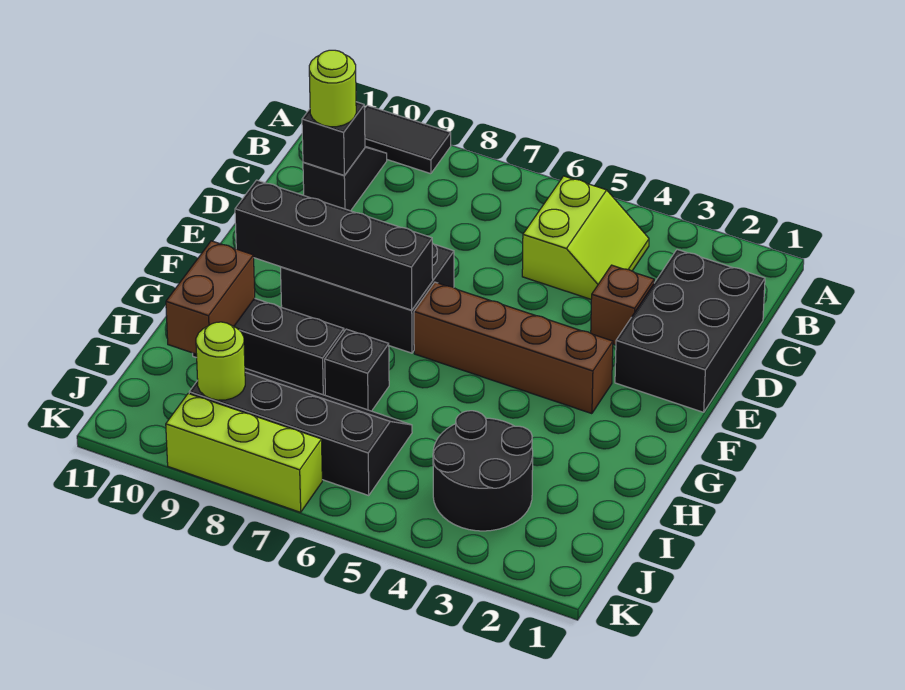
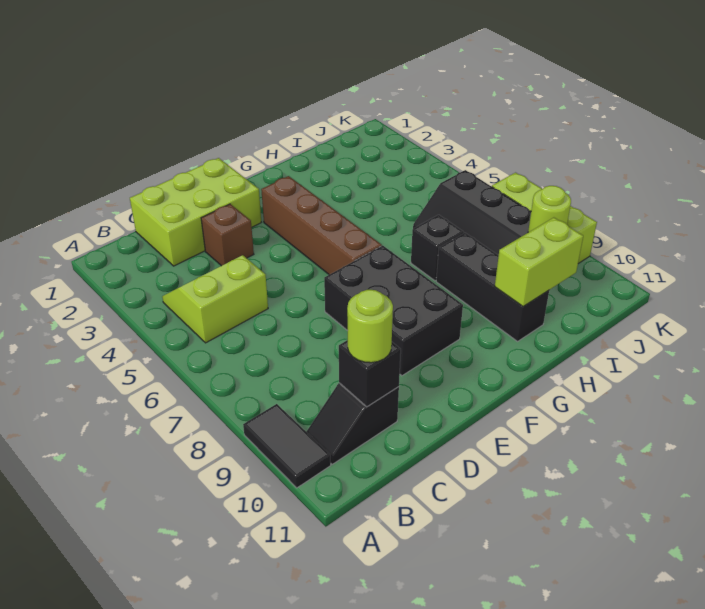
black 2x3 brick [615,250,765,412] -> lime 2x3 brick [130,158,261,266]
black 1x4 brick [235,180,433,310] -> none
brown 1x2 brick [166,241,255,354] -> lime 1x2 brick [495,218,583,307]
black 2x2 round brick [433,411,533,531] -> none

